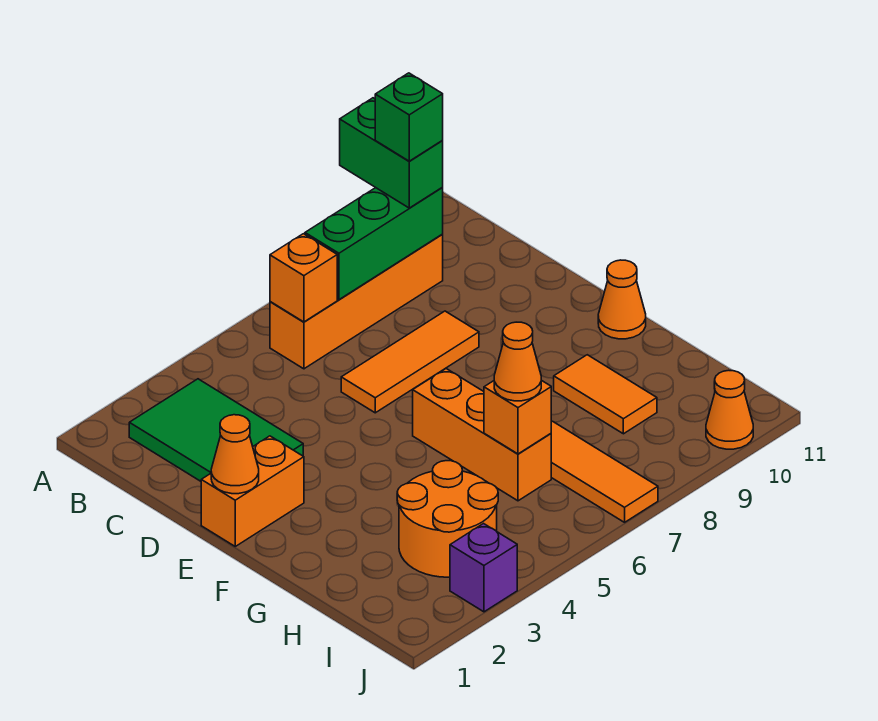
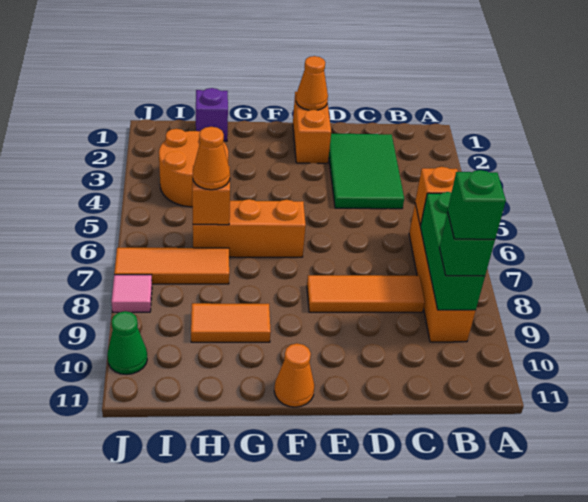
green 1x2 brick [340,98,443,208] -> green 1x1 brick [439,212,495,276]
green 2x3 tile [129,379,303,481] -> green 2x3 tile turned to [329,133,404,209]
orange 1x3 tile [341,311,479,413] -> orange 1x3 tile turned to [307,275,425,312]
purple 1x1 brick [450,524,517,612] -> purple 1x1 brick moved to [196,88,228,141]
none -> pink 1x1 tile [112,275,152,312]
orange 1x1 cone [706,370,753,449] -> green 1x1 cone [107,311,147,375]

